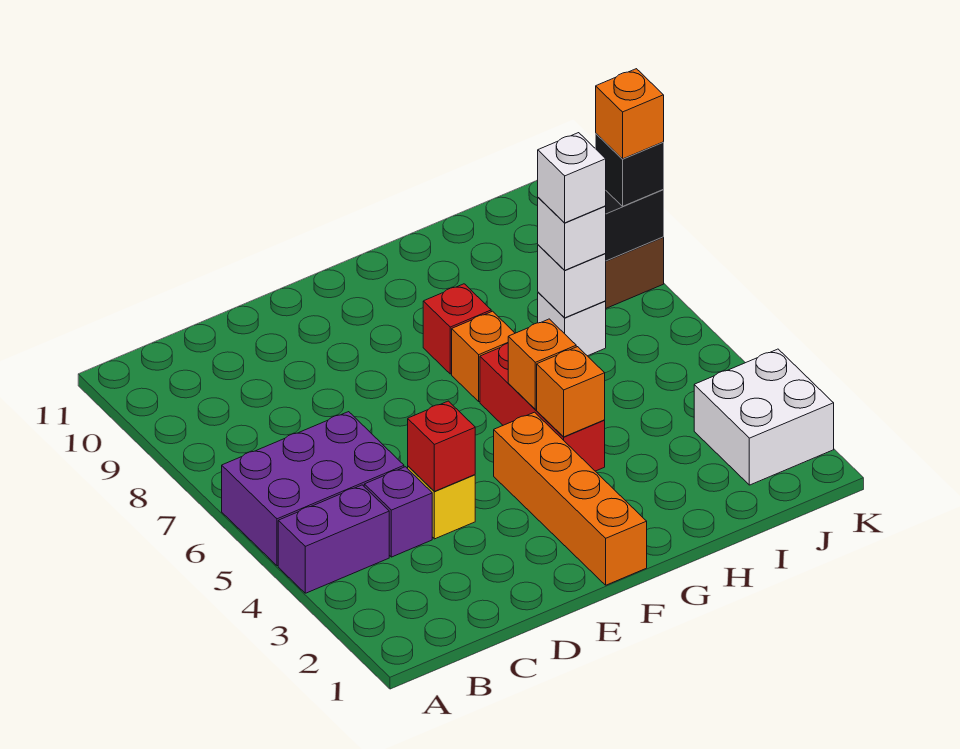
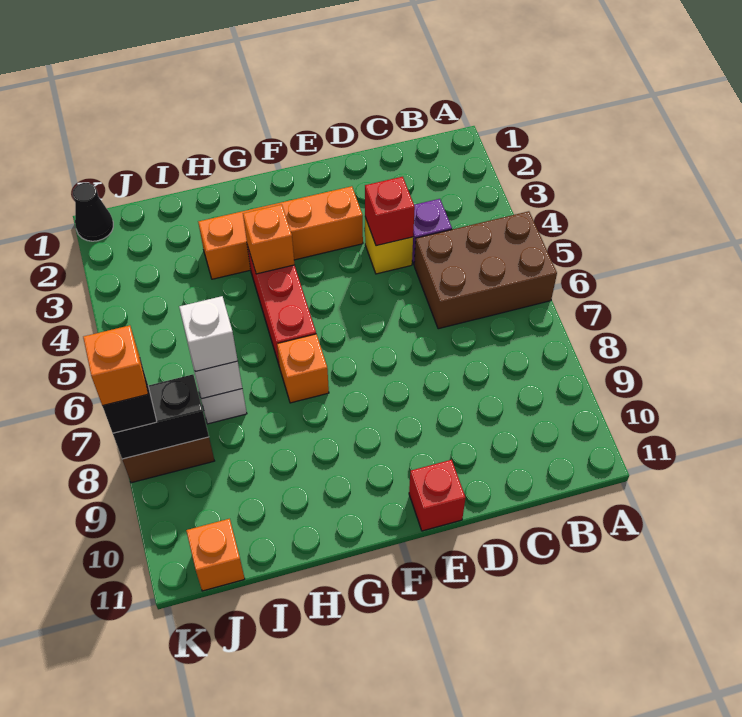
purple 1x2 brick [278,485,389,593] -> none
purple 2x3 brick [222,412,404,566] -> brown 2x3 brick [414,211,557,329]
orange 1x4 brick [494,412,647,585] -> orange 1x4 brick turned to [198,186,363,279]
orange 1x1 brick [508,319,576,409] -> orange 1x1 brick moved to [186,519,245,591]
red 1x1 brick [423,284,491,374] -> red 1x1 brick moved to [409,460,465,531]
white 1x1 brick [538,133,606,223] -> none
white 2x2 brick [694,349,834,485] -> none
none -> black 1x1 cone [73,183,113,241]

